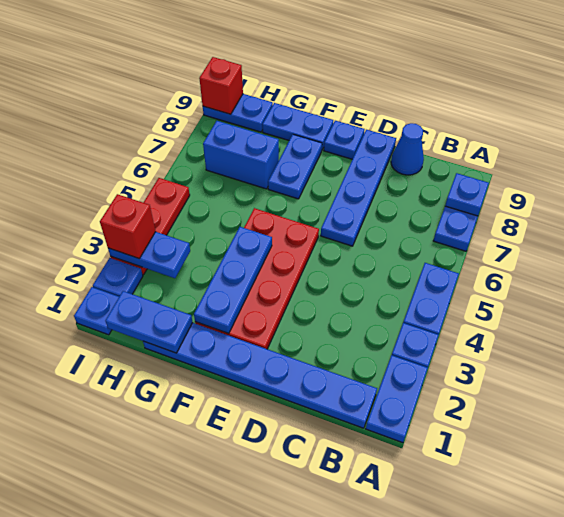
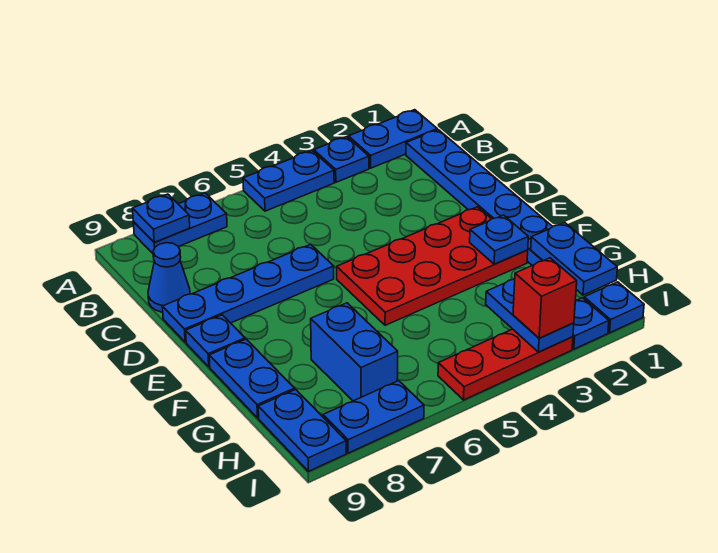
blue 1x3 plate [194,227,272,334] -> blue 1x1 plate [470,215,528,264]
blue 1x2 plate [268,134,322,199] -> blue 1x2 plate moved to [323,381,424,453]
red 1x1 brick [199,57,243,114] -> none

